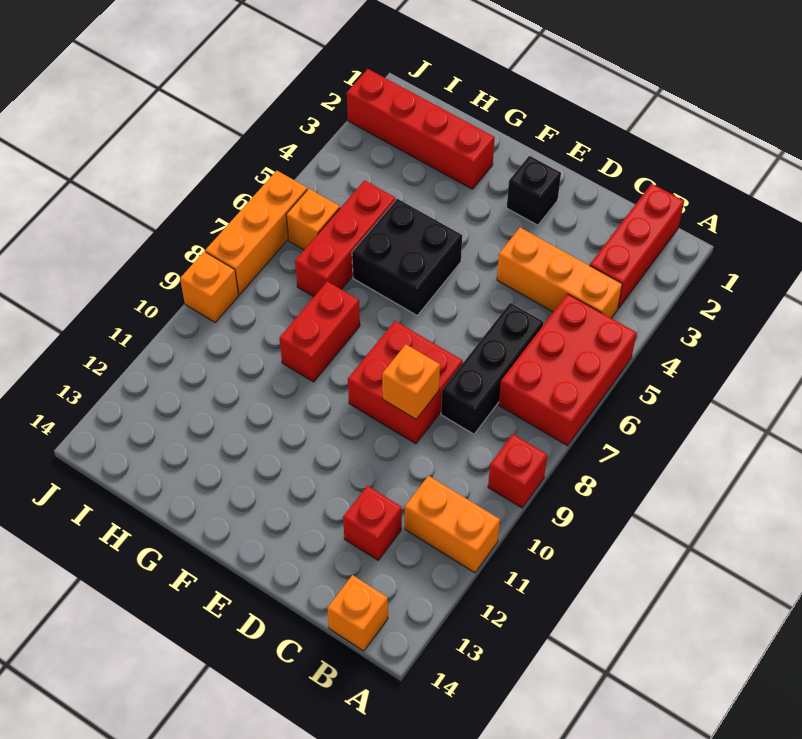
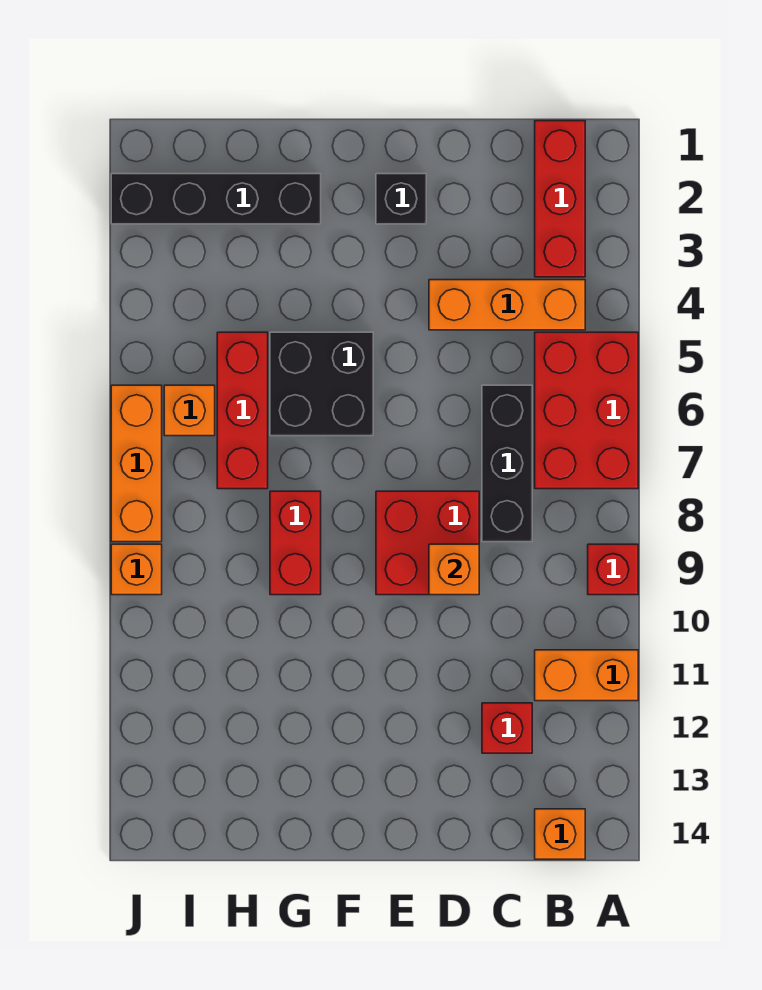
red 1x4 brick [347,69,495,189] -> black 1x4 brick [111,174,321,224]

